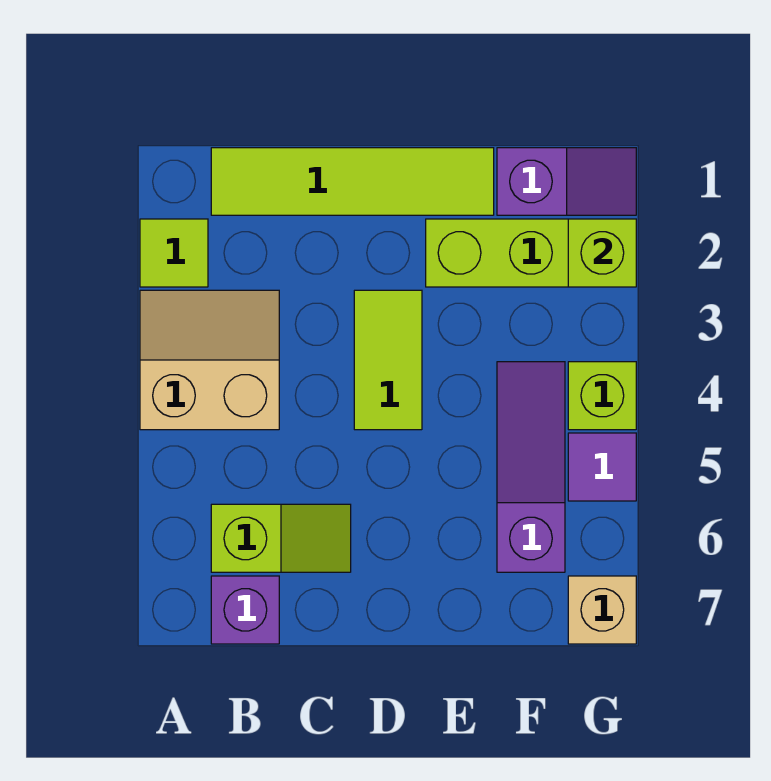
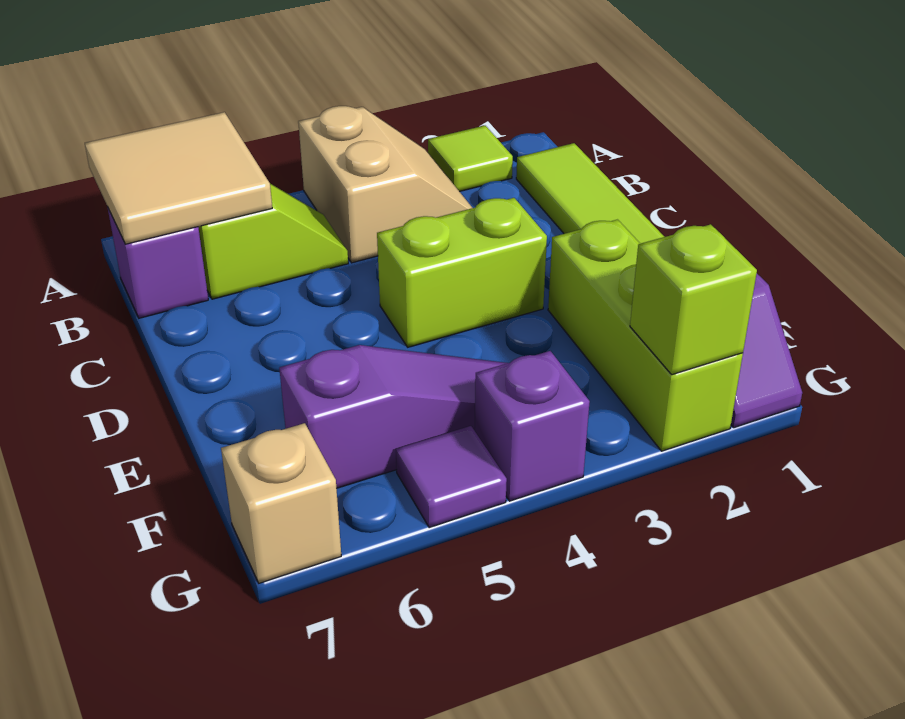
none -> tan 2x2 tile [85,112,272,244]
lime 1x2 slope [211,504,351,572] -> lime 1x2 slope turned to [198,184,348,299]
lime 1x2 tile [354,290,422,430] -> lime 1x2 brick [377,198,547,347]
lime 1x1 brick [568,362,636,430] -> purple 1x1 brick [475,351,590,501]

